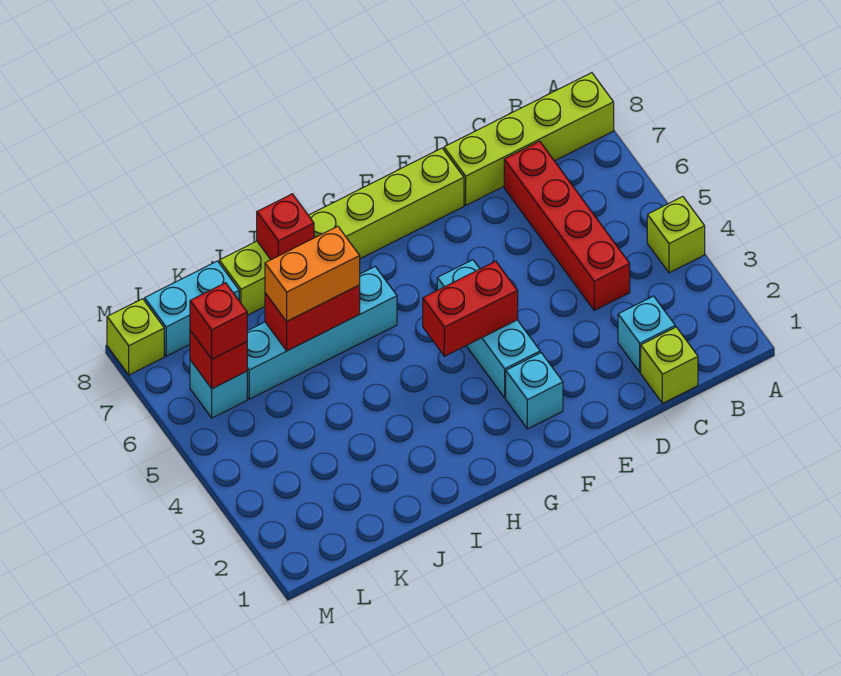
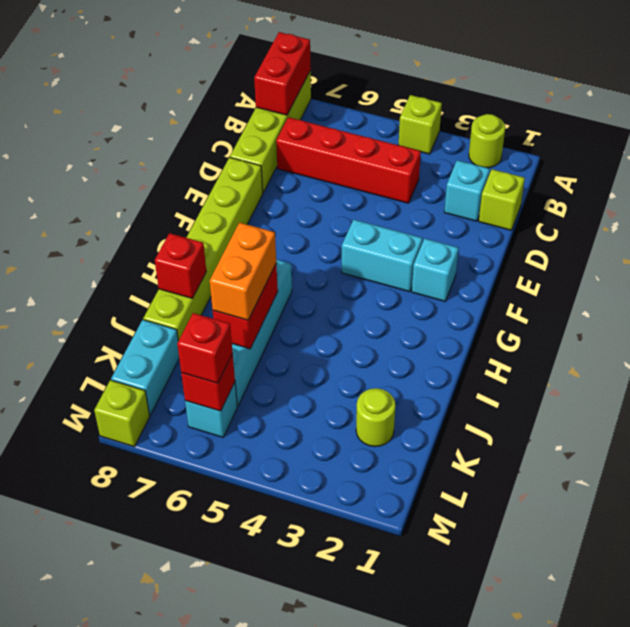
none -> lime 1x1 round brick [469,114,505,168]
cyan 1x3 brick [437,260,540,398] -> cyan 1x2 brick [342,220,423,292]
red 1x2 brick [423,261,518,356] -> red 1x2 brick moved to [254,32,311,115]
none -> lime 1x1 round brick [356,388,395,447]

